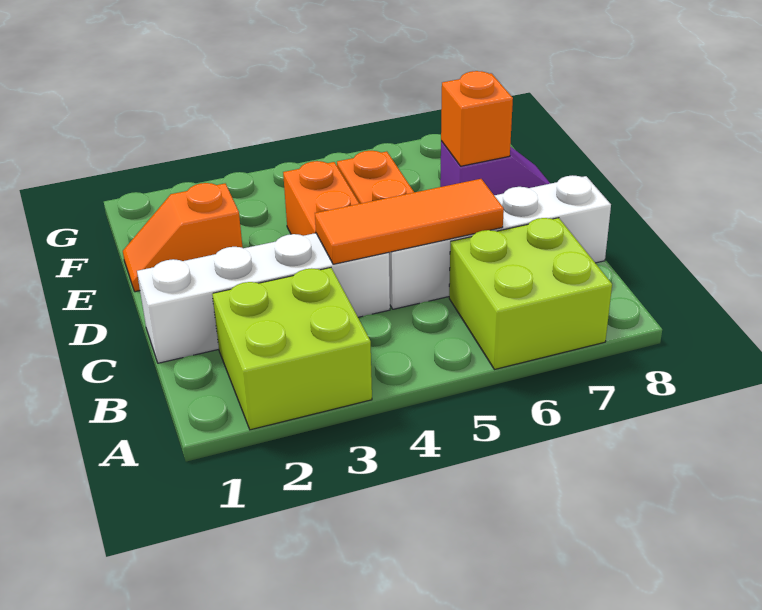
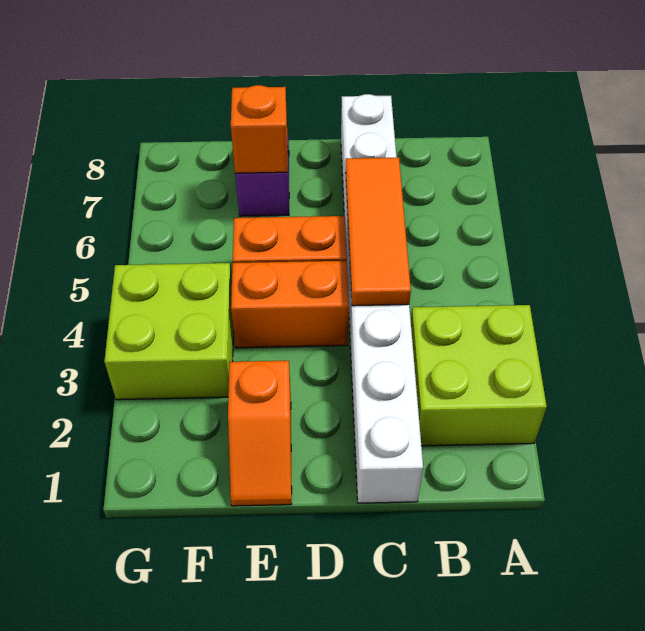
lime 2x2 brick [449,218,612,370] -> lime 2x2 brick moved to [104,263,234,400]

